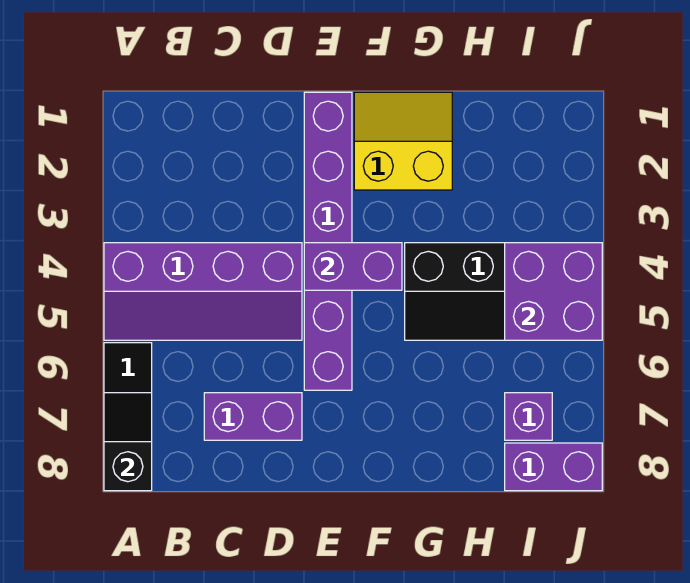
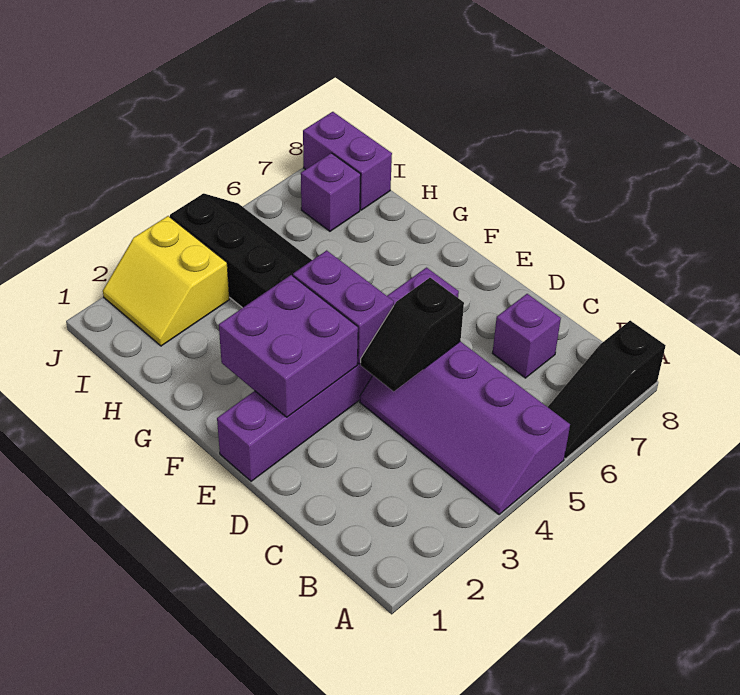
purple 2x4 slope [104,243,302,340] -> purple 2x4 slope turned to [360,341,570,515]
black 1x2 slope [104,393,152,491] -> black 1x2 slope moved to [361,278,464,391]
purple 1x2 brick [204,393,302,440] -> purple 1x1 brick [493,294,561,378]
yellow 2x2 slope [354,92,452,190] -> yellow 2x2 slope moved to [103,216,229,346]
purple 2x2 brick [505,243,602,340] -> purple 2x2 brick moved to [219,275,358,417]

